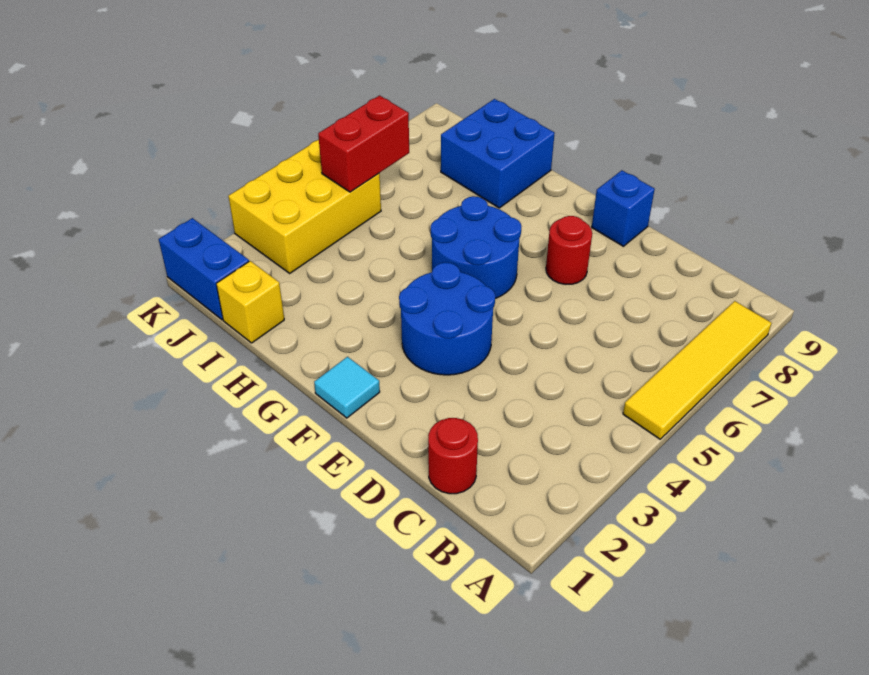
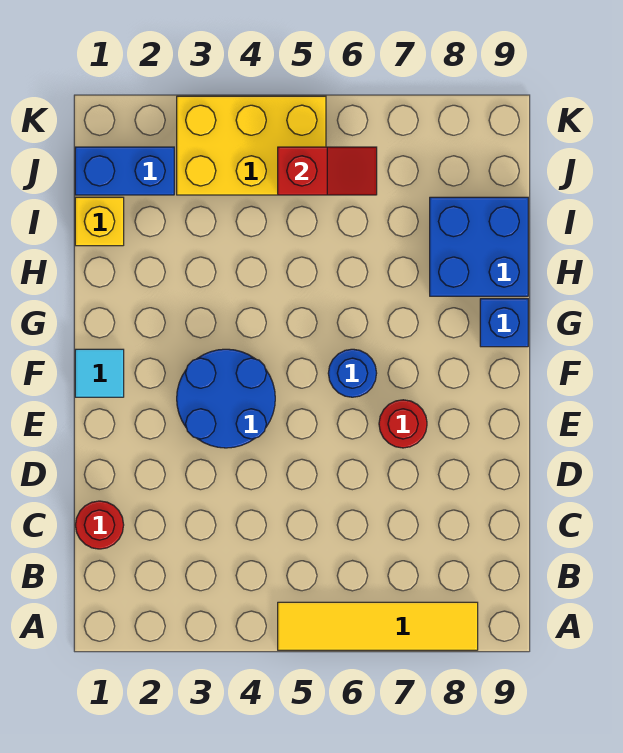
blue 1x1 brick [592,170,655,246] -> blue 1x1 brick moved to [480,299,528,347]
blue 2x2 round brick [431,196,522,298] -> blue 1x1 round brick [328,349,377,397]
blue 1x2 brick [159,218,249,320] -> blue 1x2 brick turned to [75,147,174,195]
red 1x2 brick [318,96,409,192] -> red 1x2 slope [278,147,377,195]

